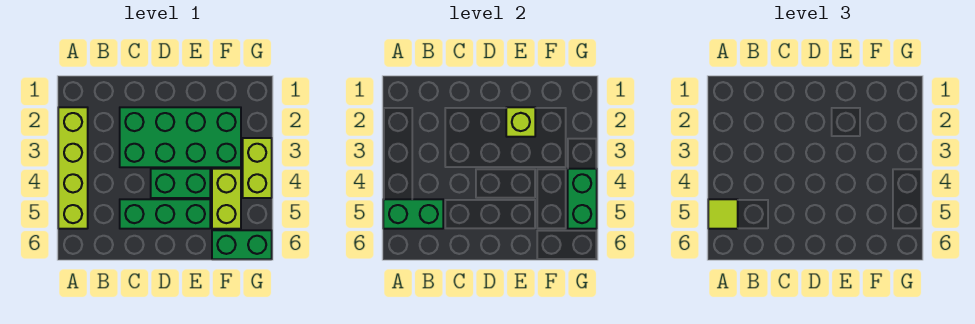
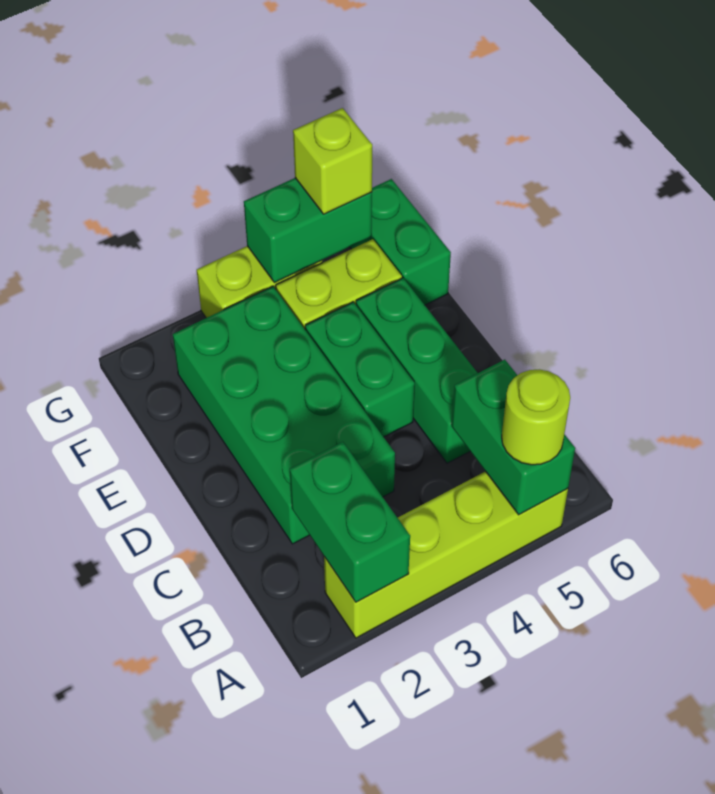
none -> green 1x2 brick [290,442,410,602]
lime 1x1 tile [708,199,738,229] -> lime 1x1 round brick [502,369,570,465]
lime 1x1 brick [506,107,535,137] -> lime 1x1 brick moved to [293,108,372,214]

